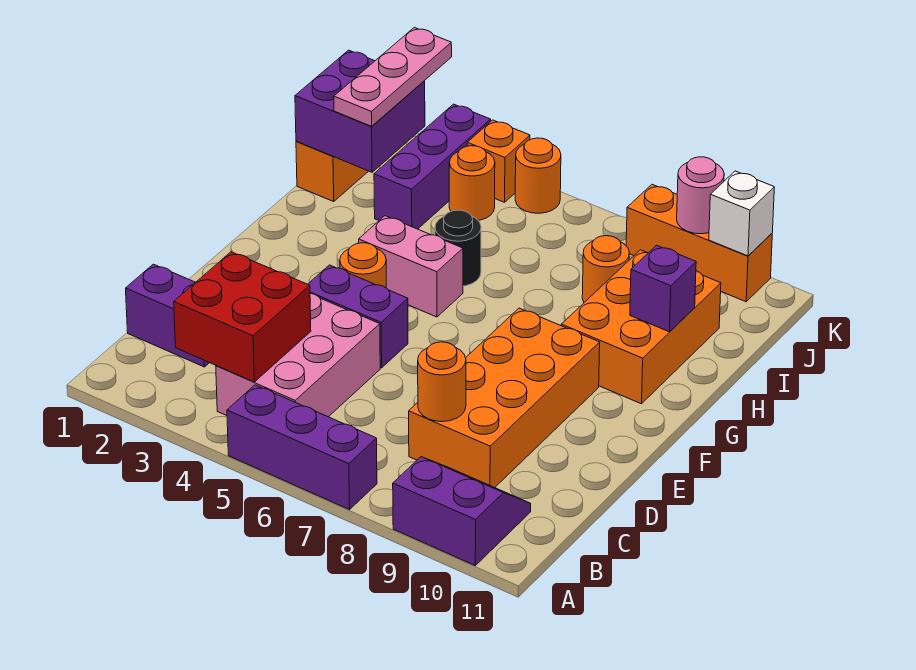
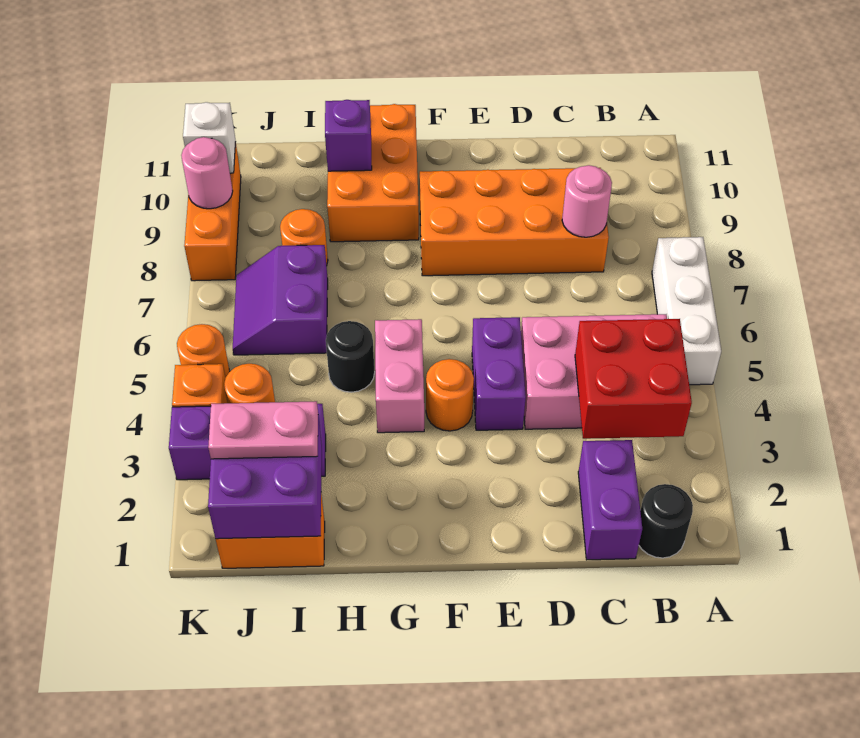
purple 1x3 brick [227,385,377,510] -> white 1x3 brick [652,237,721,385]
purple 2x2 slope [393,457,531,565] -> purple 2x2 slope moved to [233,245,328,355]
none -> black 1x1 round brick [639,484,693,558]
orange 1x1 round brick [418,342,466,422] -> pink 1x1 round brick [562,165,612,237]
orange 2x3 brick [561,250,721,404] -> orange 2x3 brick turned to [327,104,419,242]
pink 1x3 plate [334,27,452,126] -> pink 1x2 plate [208,401,318,459]

